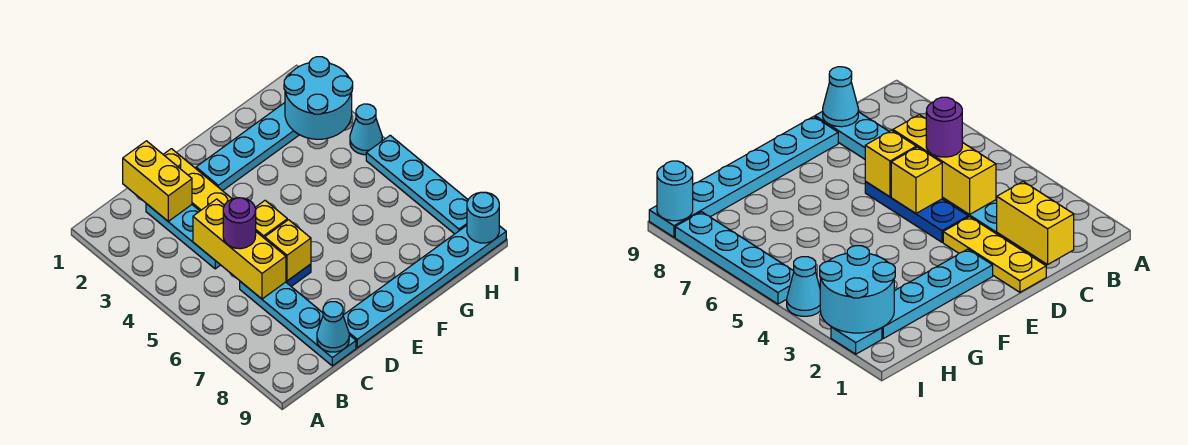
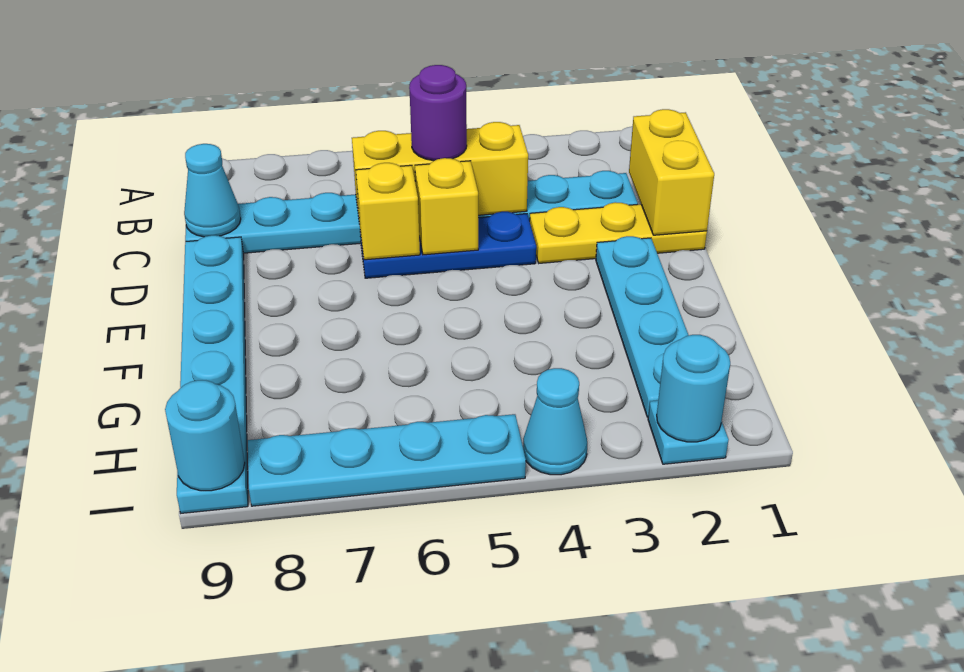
yellow 1x2 brick [123,141,192,221] -> yellow 1x2 brick turned to [629,109,714,235]
cyan 2x2 round brick [284,57,353,139] -> cyan 1x1 round brick [657,335,730,442]

